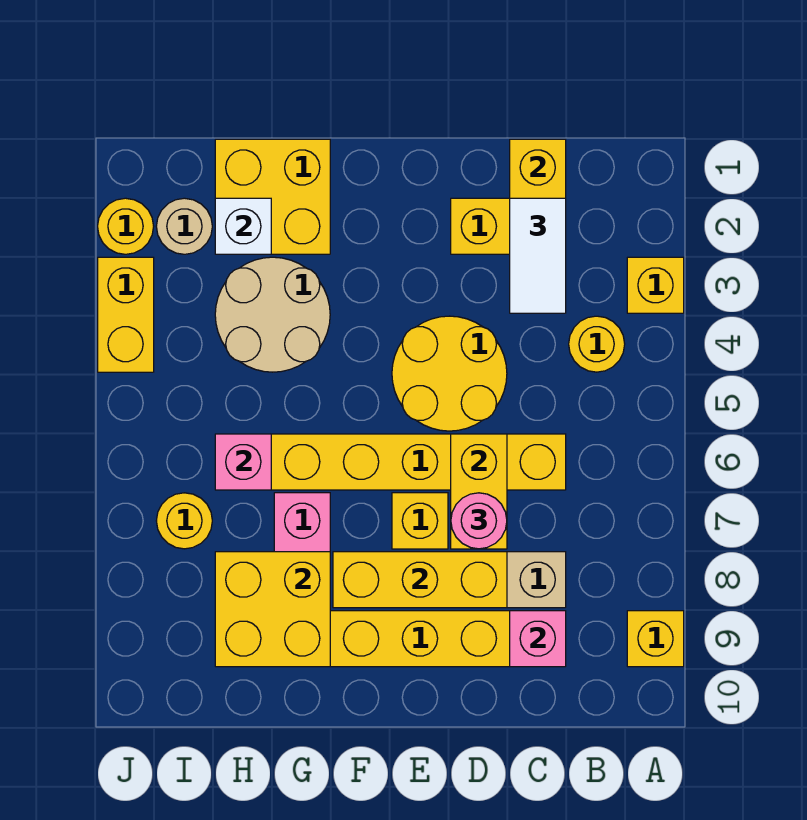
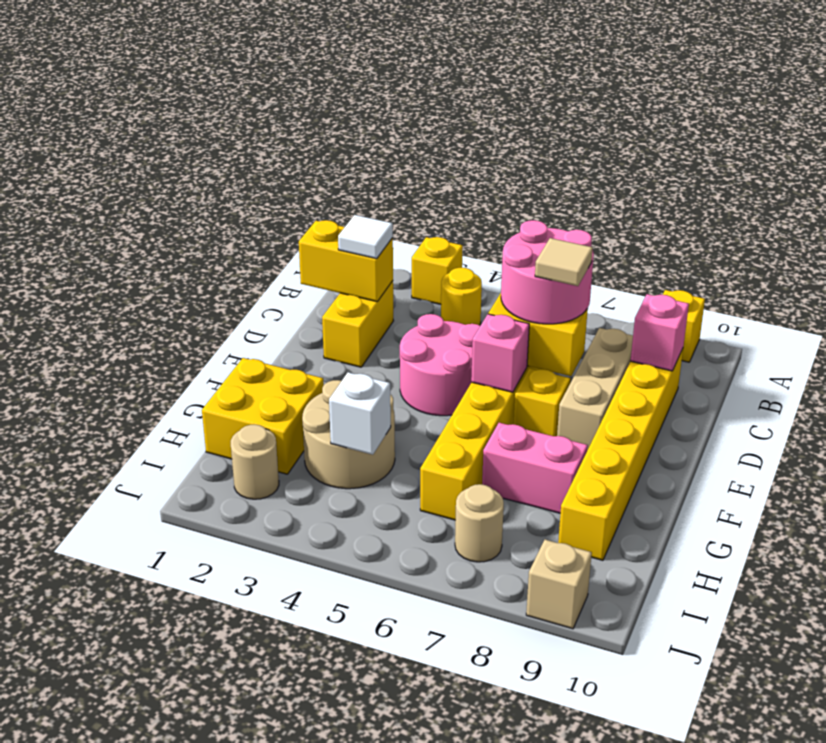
white 1x2 tile [510,198,566,313] -> white 1x1 tile [338,215,393,259]
yellow 2x2 round brick [392,316,507,431] -> pink 2x2 round brick [400,314,480,416]
pink 1x1 round brick [451,493,507,549] -> pink 2x2 round brick [501,220,594,324]
none -> tan 1x1 tile [535,238,593,286]
yellow 1x3 brick [333,552,507,608] -> none
yellow 2x2 brick [215,552,330,667] -> none
white 1x1 brick [215,198,271,254] -> white 1x1 brick moved to [329,372,391,455]
pink 1x1 brick [215,434,271,490] -> pink 1x1 brick moved to [471,314,529,392]
yellow 1x1 round brick [156,493,212,549] -> tan 1x1 round brick [455,484,504,562]
yellow 1x1 round brick [98,198,154,254] -> none
yellow 1x2 brick [98,257,154,372] -> none
none -> tan 1x1 brick [526,540,592,629]

